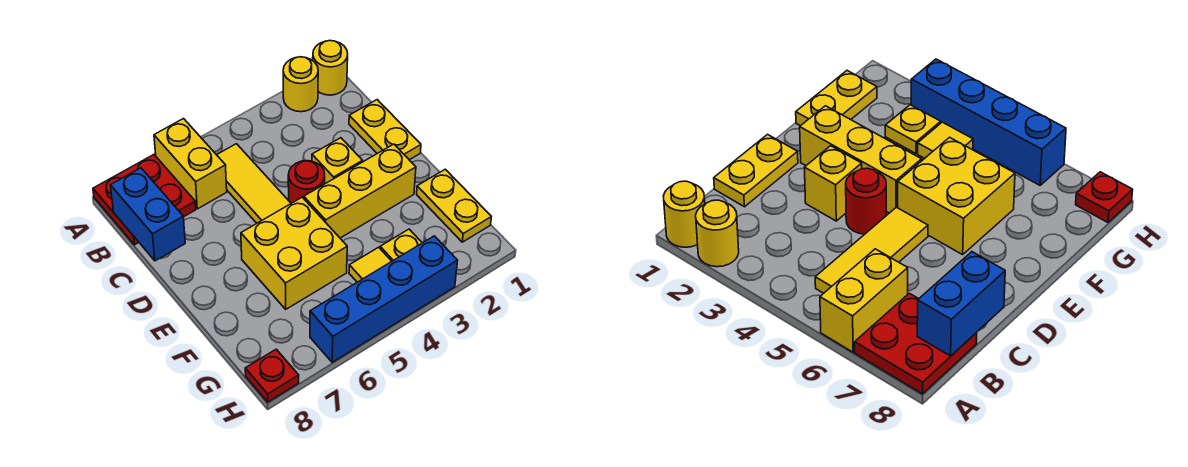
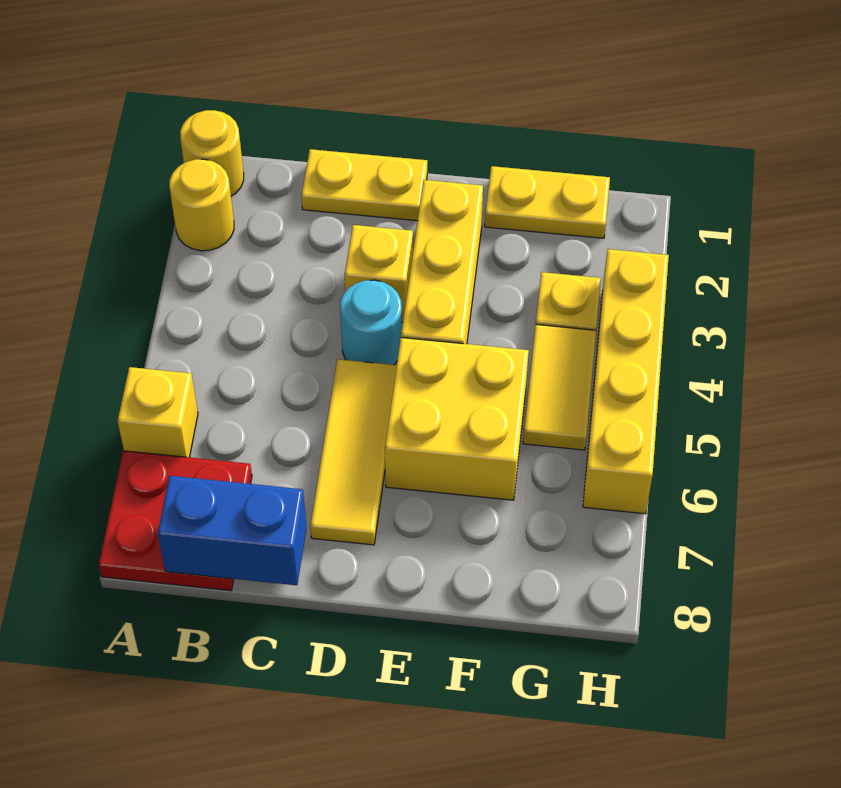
yellow 1x2 brick [154,119,227,209] -> yellow 1x1 brick [118,367,198,457]
yellow 1x3 tile [217,144,291,223] -> yellow 1x3 tile turned to [310,359,397,545]
red 1x1 round brick [288,161,325,203] -> cyan 1x1 round brick [340,280,402,365]
yellow 1x1 tile [349,247,392,282] -> yellow 1x2 tile [523,325,596,450]
blue 1x4 brick [310,236,458,362] -> yellow 1x4 brick [583,249,669,514]
red 1x1 plate [245,349,299,402] -> none

